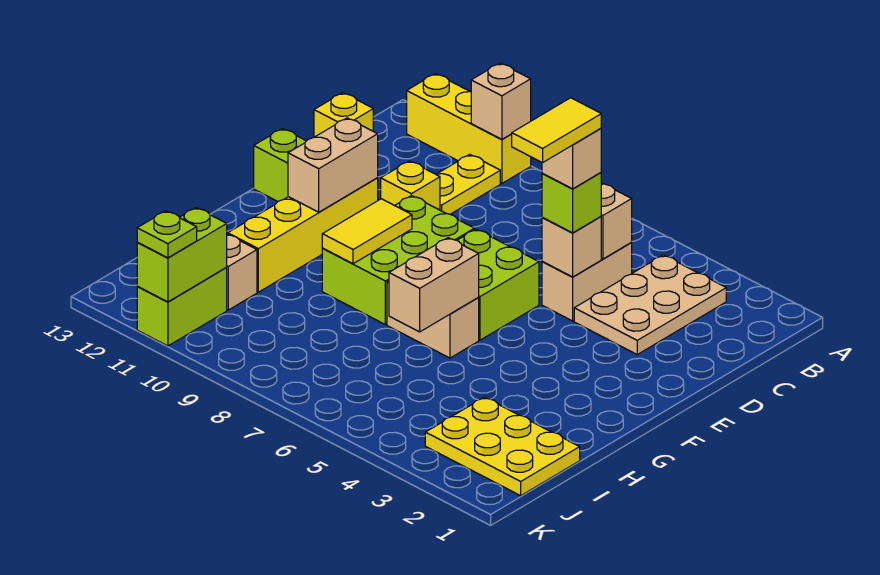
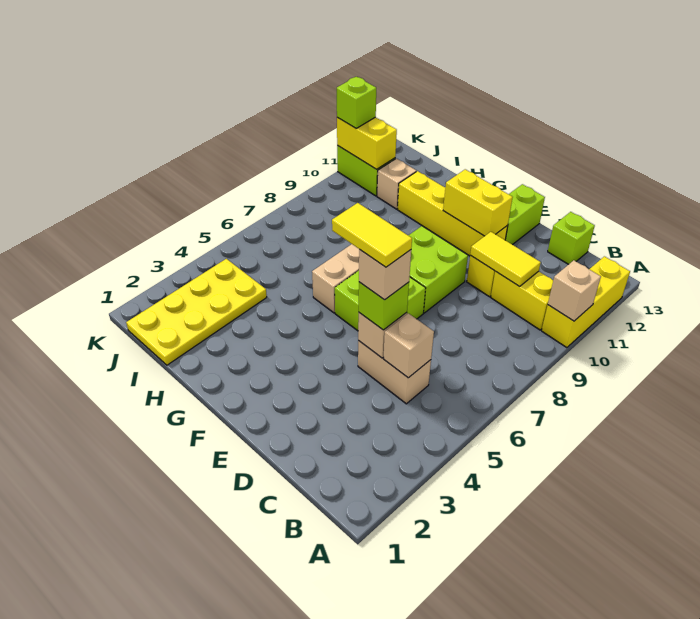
tan 2x3 plate [574,255,726,354] -> none
yellow 1x2 plate [436,154,500,214] -> yellow 1x2 brick [491,271,553,330]
yellow 1x1 brick [314,93,373,137] -> lime 1x1 brick [548,212,595,264]
lime 2x3 brick [322,195,474,324] -> lime 2x2 brick [408,226,468,313]
tan 1x2 brick [288,118,378,212] -> yellow 1x2 brick [443,169,513,236]
yellow 1x2 tile [322,199,412,264] -> yellow 1x2 tile moved to [470,232,541,286]
tan 1x2 brick [389,238,479,332] -> none
yellow 2x3 plate [425,397,580,496] -> yellow 2x4 plate [126,259,267,365]
lime 1x2 brick [137,208,227,302] -> yellow 1x2 brick [337,117,397,169]
lime 1x1 plate [137,211,197,258] -> lime 1x1 brick [337,77,376,129]

